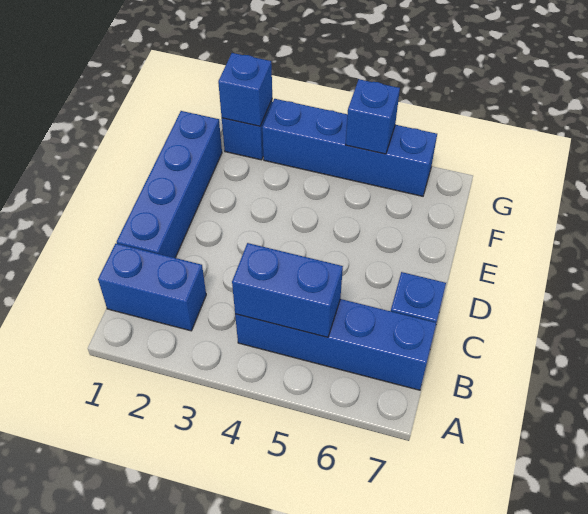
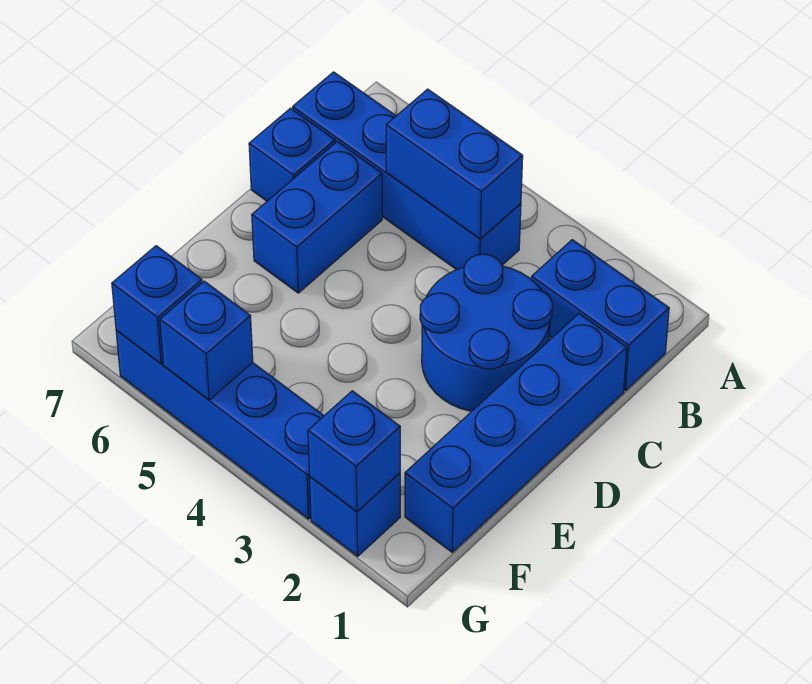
none -> blue 2x2 round brick [420,254,552,411]
none -> blue 1x2 brick [252,142,382,293]
none -> blue 1x1 brick [112,246,202,364]

